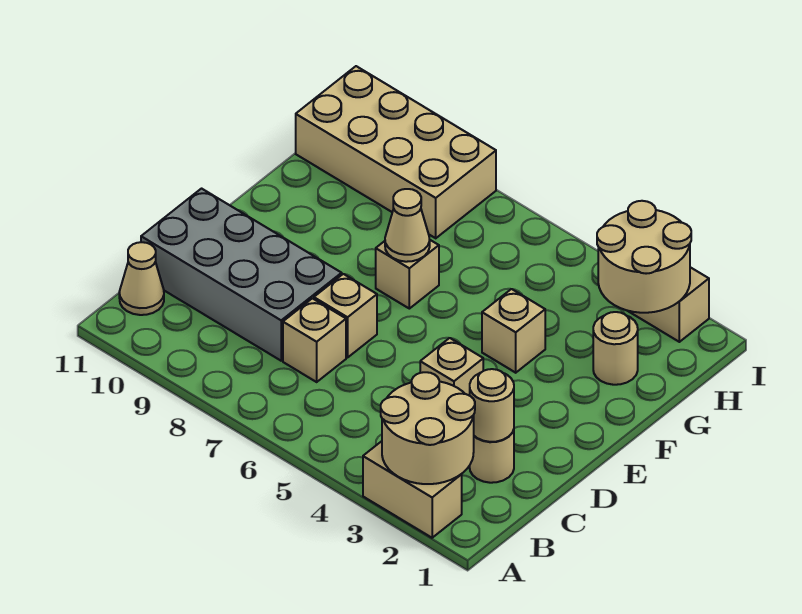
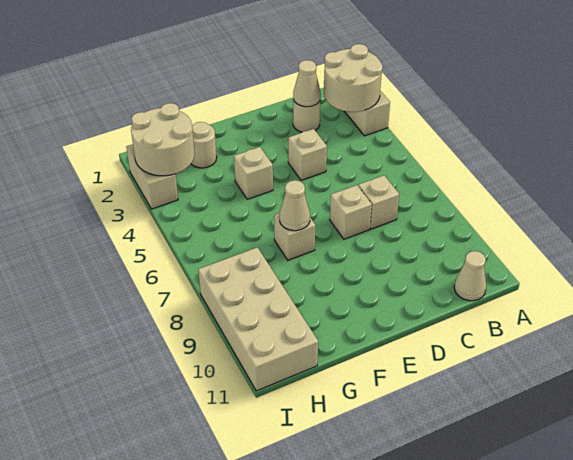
tan 1x1 round brick [470,369,514,442] -> tan 1x1 cone [293,60,321,107]
grey 2x4 brick [141,189,342,361] -> none

